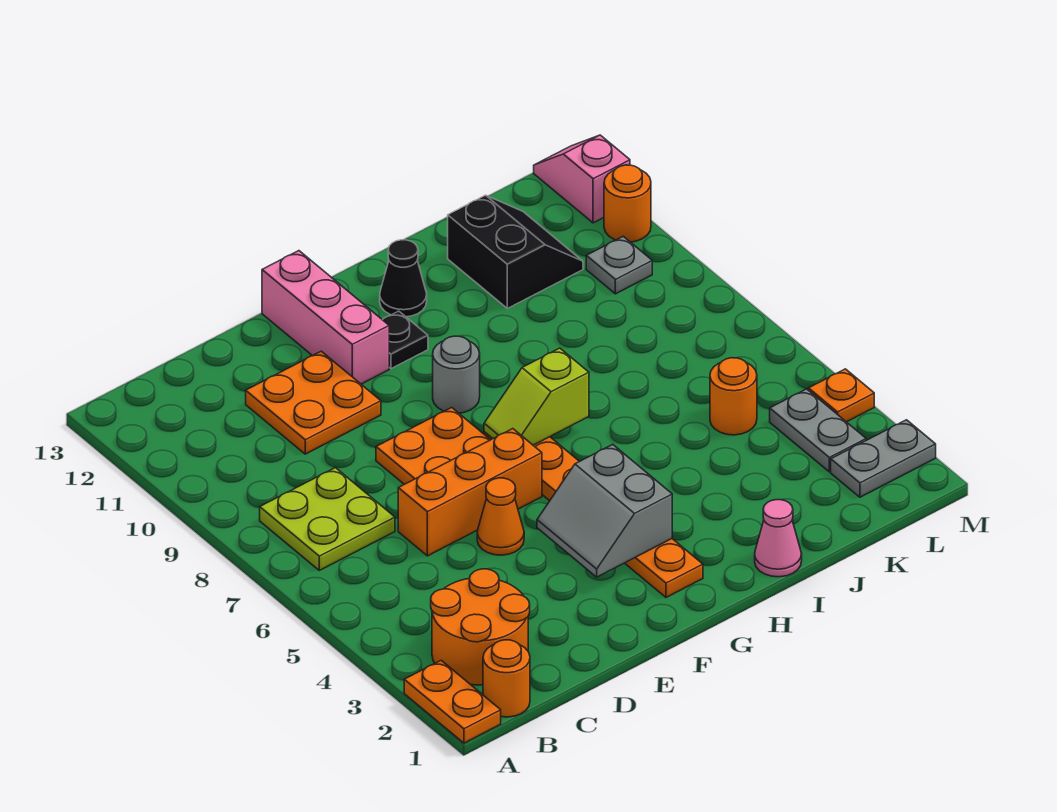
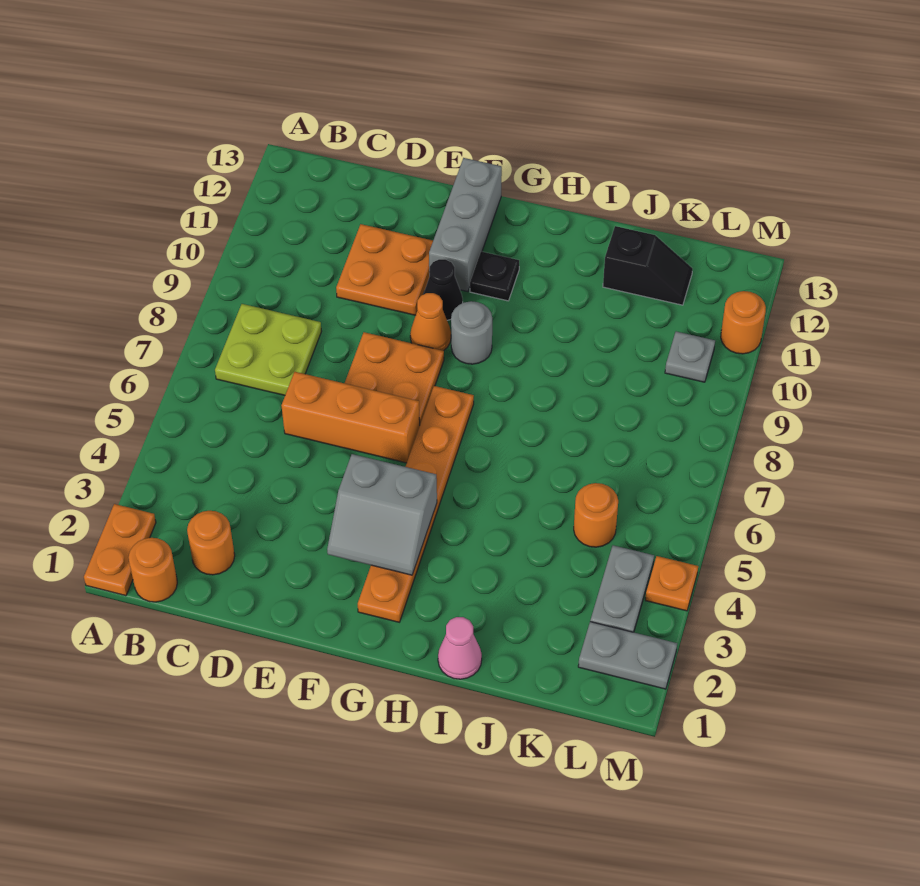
orange 2x2 round brick [431,569,530,685] -> orange 1x1 round brick [187,511,235,575]
orange 1x1 cone [477,478,524,555] -> orange 1x1 cone moved to [410,293,451,351]
grey 2x2 slope [537,444,672,577] -> grey 2x2 slope turned to [327,454,437,575]
pink 1x3 brick [262,251,389,384] -> grey 1x3 brick [429,158,502,292]
lime 1x2 slope [484,348,589,445] -> none
black 1x1 cone [380,240,427,317] -> black 1x1 cone moved to [424,259,463,320]
black 2x2 slope [448,195,583,308] -> black 1x2 slope [603,226,693,305]
pink 1x2 slope [534,135,630,223] -> none

